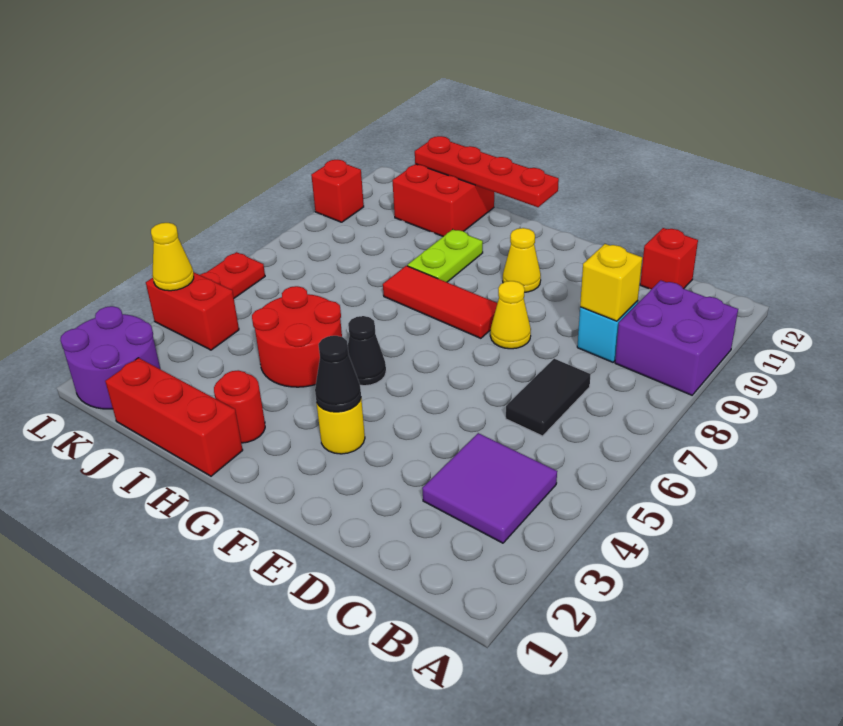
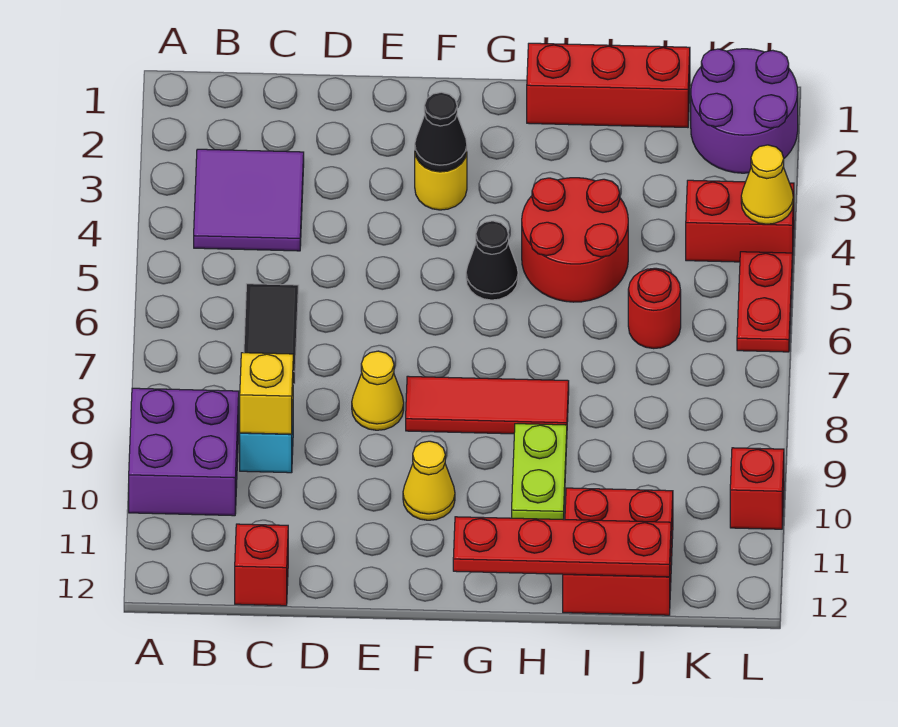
red 1x1 round brick [214,370,265,443] -> red 1x1 round brick moved to [628,268,681,349]

